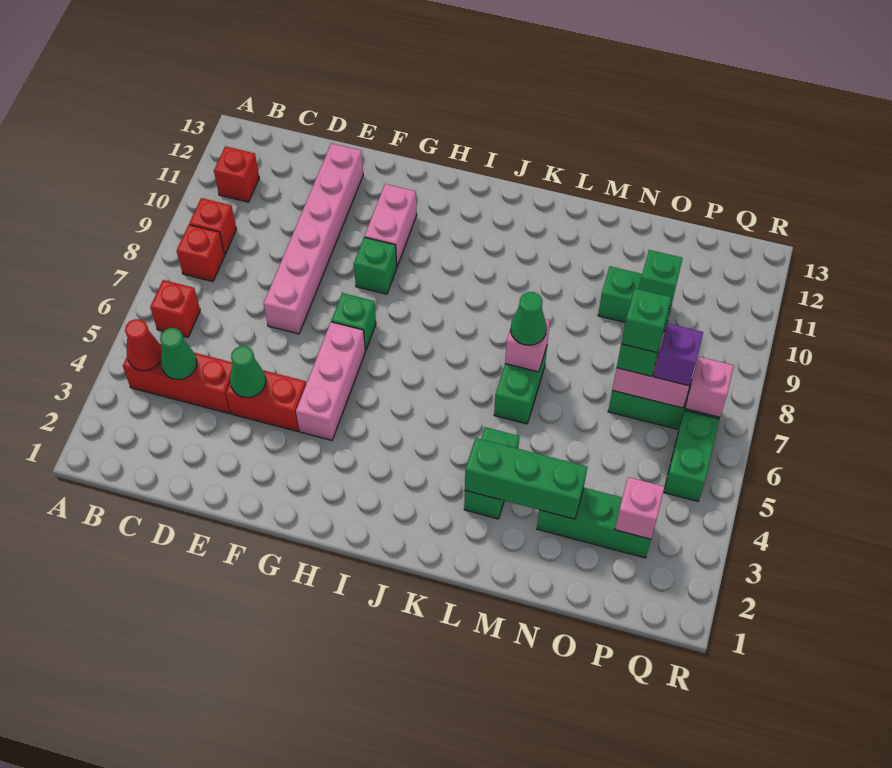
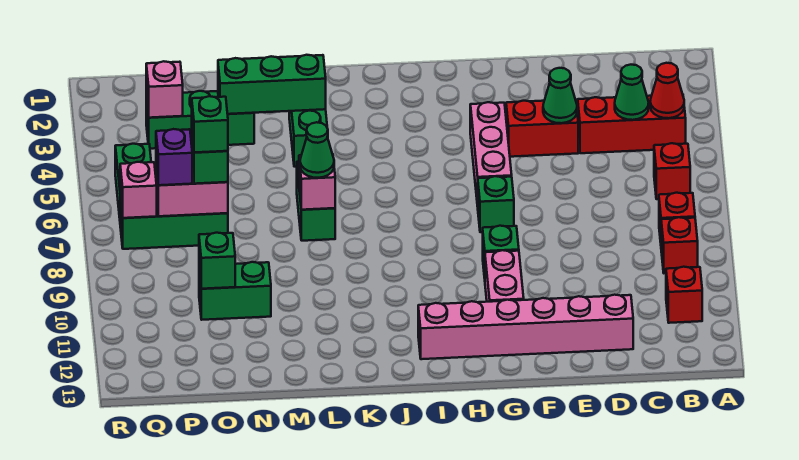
pink 1x6 brick [264,143,363,334] -> pink 1x6 brick turned to [418,295,633,359]

